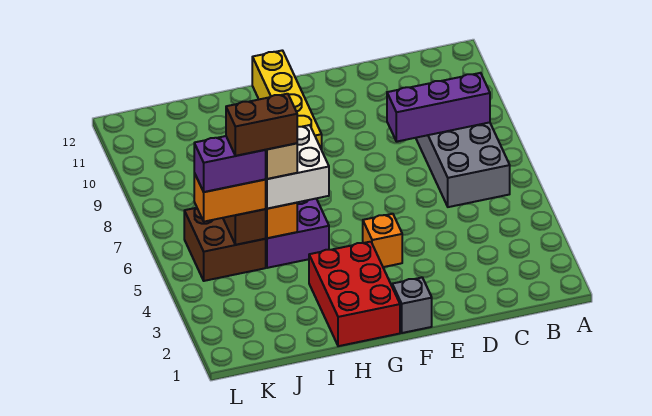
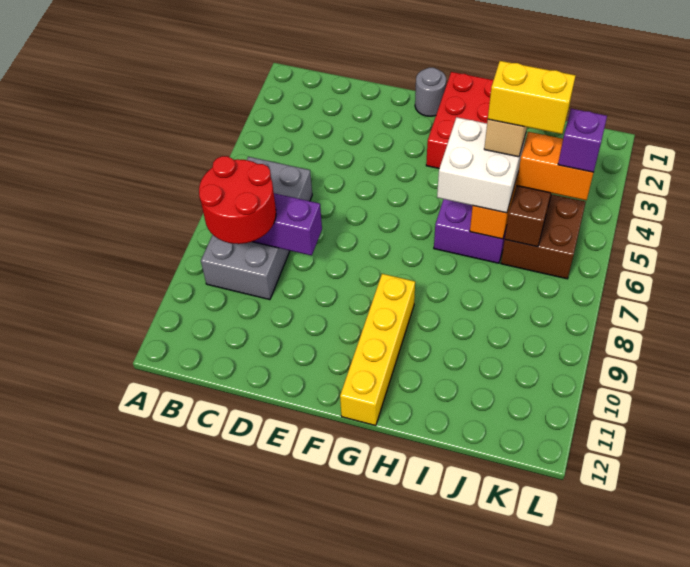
none -> red 2x2 round brick [199,156,276,244]
grey 1x1 brick [392,277,432,333] -> grey 1x1 round brick [415,68,446,116]
orange 1x1 brick [363,214,402,267] -> none
brown 1x2 brick [226,94,297,156] -> yellow 1x2 brick [488,61,576,134]
purple 1x2 brick [194,136,266,192] -> purple 1x1 brick [558,109,607,172]

